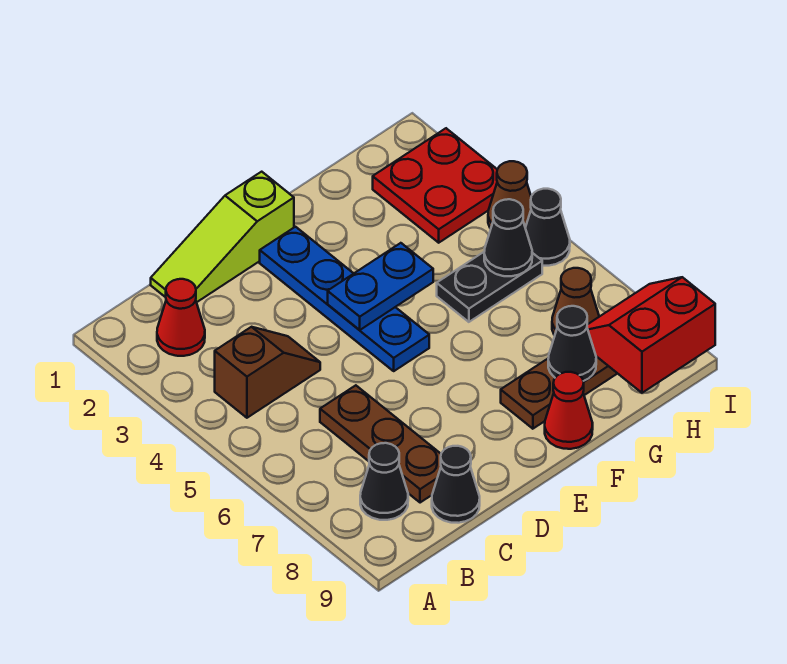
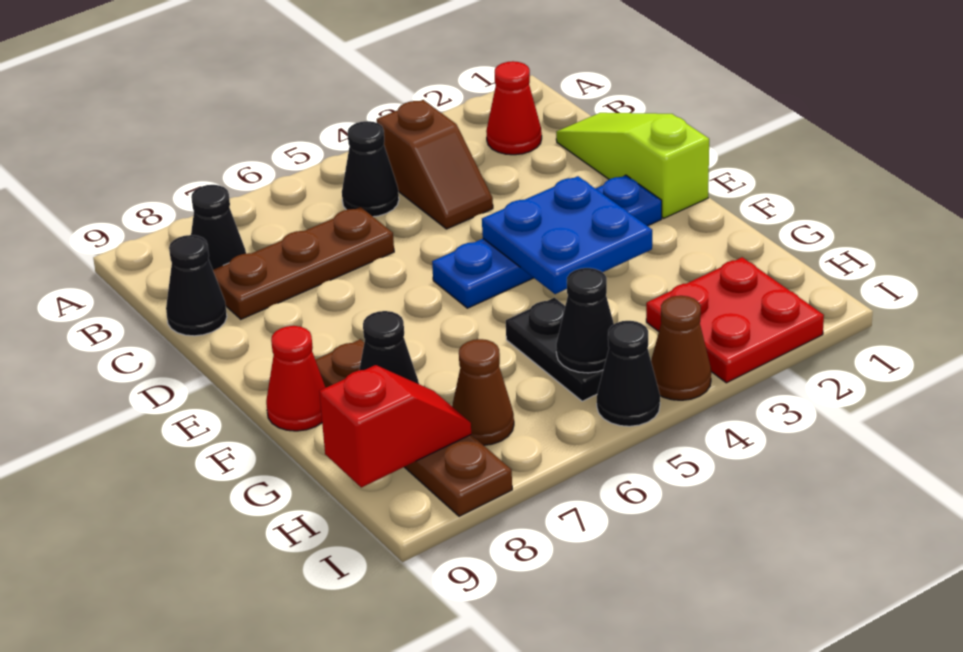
none -> black 1x1 cone [342,121,399,217]
blue 1x2 plate [328,243,433,330] -> blue 2x2 plate [482,176,652,294]
red 2x2 slope [587,277,715,393] -> red 1x2 slope [319,365,471,488]

